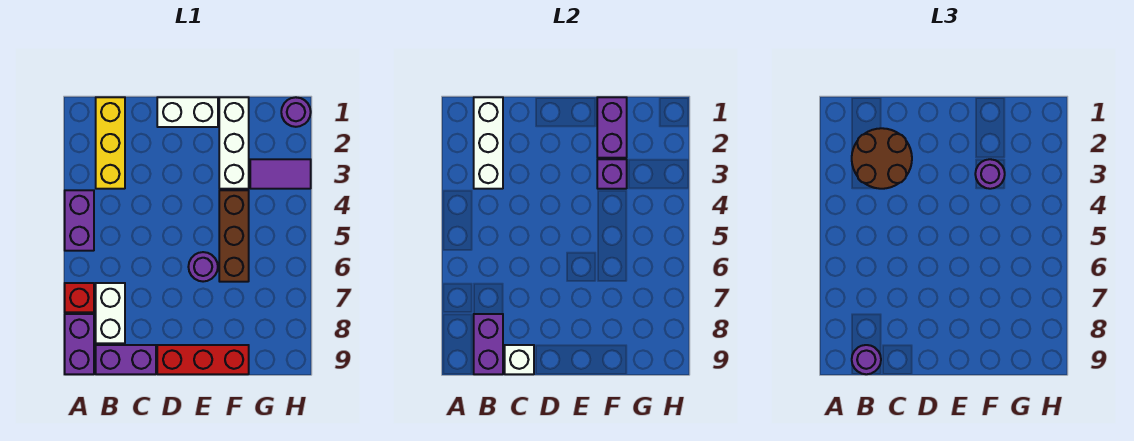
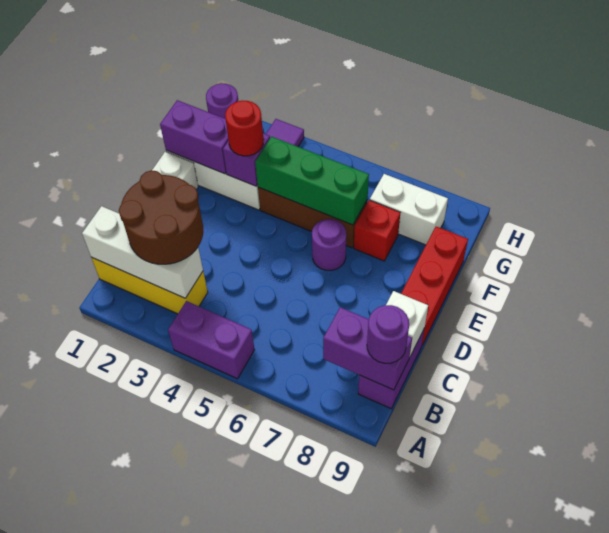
red 1x1 brick [65,283,94,312] -> red 1x1 brick moved to [354,200,400,261]
purple 1x2 brick [65,314,94,374] -> none
white 1x2 brick [96,283,125,343] -> white 1x2 brick moved to [370,174,448,245]
purple 1x1 round brick [975,159,1005,189] -> red 1x1 round brick [225,100,264,156]
none -> green 1x3 brick [255,137,369,225]

